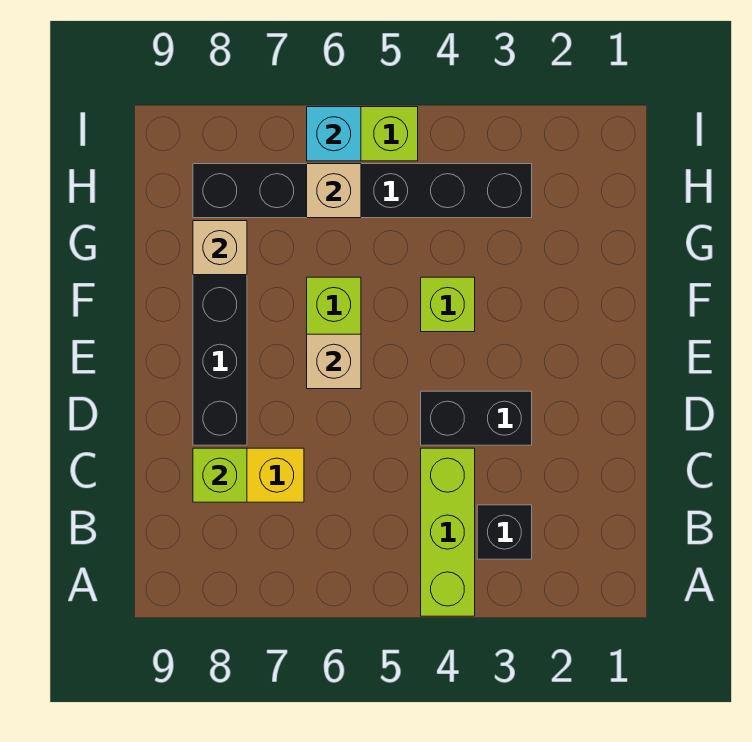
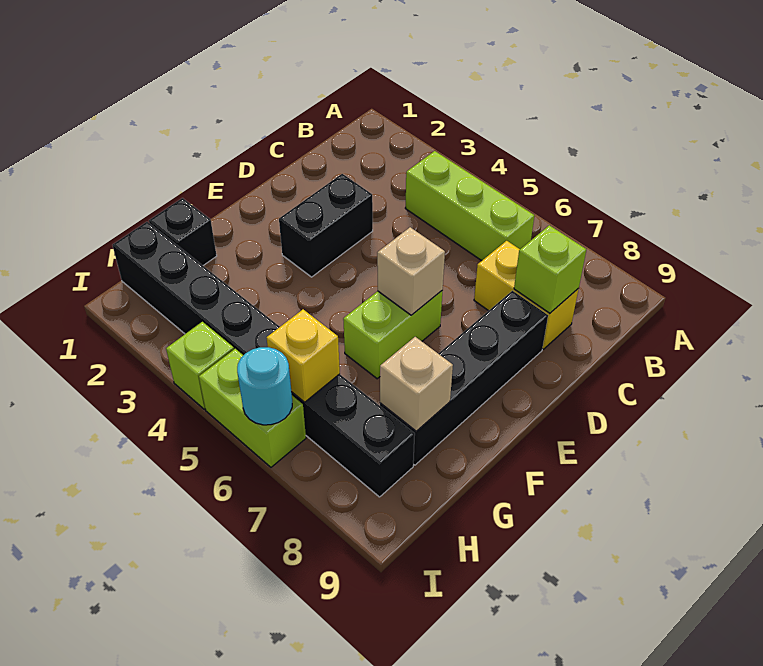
lime 1x3 brick [421,448,475,616] -> lime 1x3 brick turned to [405,151,534,261]
black 1x1 brick [477,505,532,559] -> black 1x1 brick moved to [149,198,217,265]
black 1x2 brick [421,391,532,445] -> black 1x2 brick turned to [279,174,373,277]
lime 1x1 brick [421,277,475,332] -> lime 1x1 brick moved to [166,322,234,409]
black 1x6 brick [193,164,532,218] -> black 1x8 brick [113,222,415,497]
tan 1x1 brick [307,164,361,218] -> yellow 1x1 brick [267,309,340,402]
cyan 1x1 brick [307,107,361,161] -> cyan 1x1 round brick [237,347,292,425]

